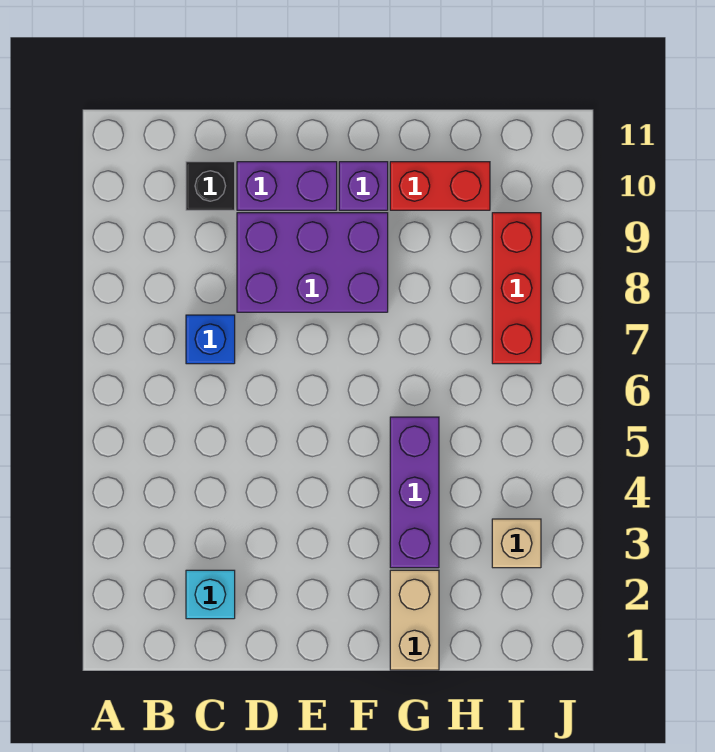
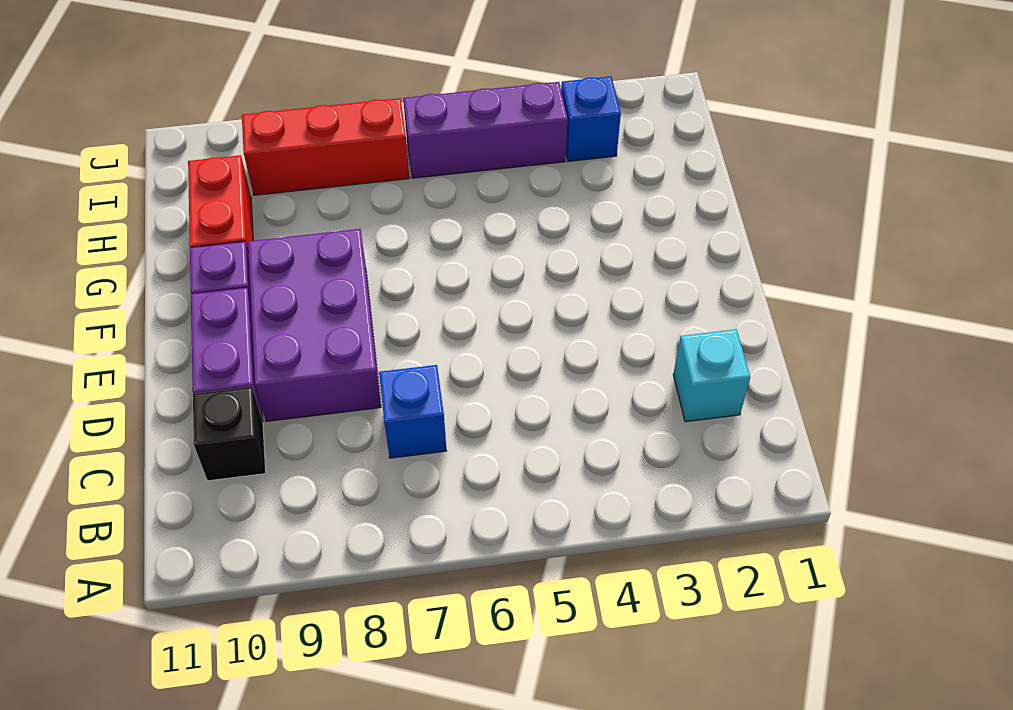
tan 1x2 brick [390,570,439,670] -> none
purple 1x3 brick [390,417,439,568] -> purple 1x3 brick moved to [403,82,568,178]
tan 1x1 brick [492,519,541,568] -> blue 1x1 brick [561,76,621,161]

